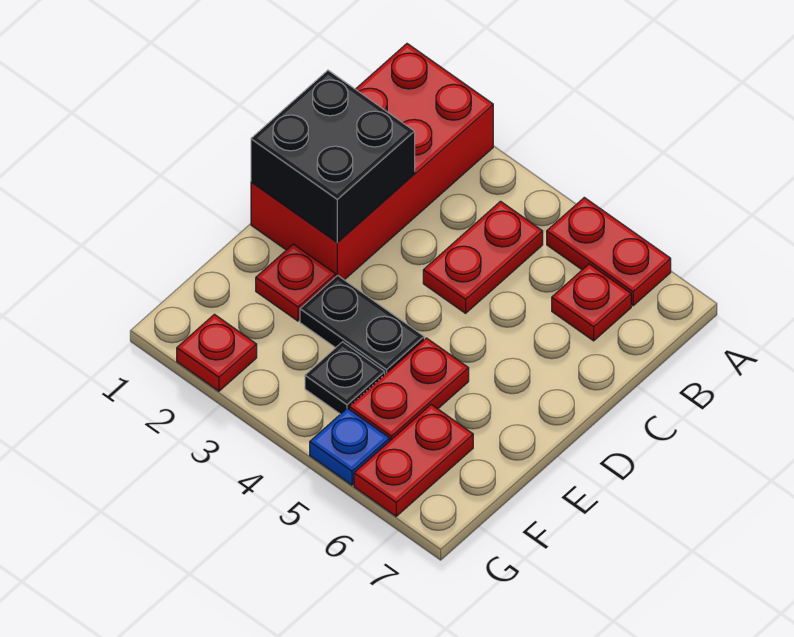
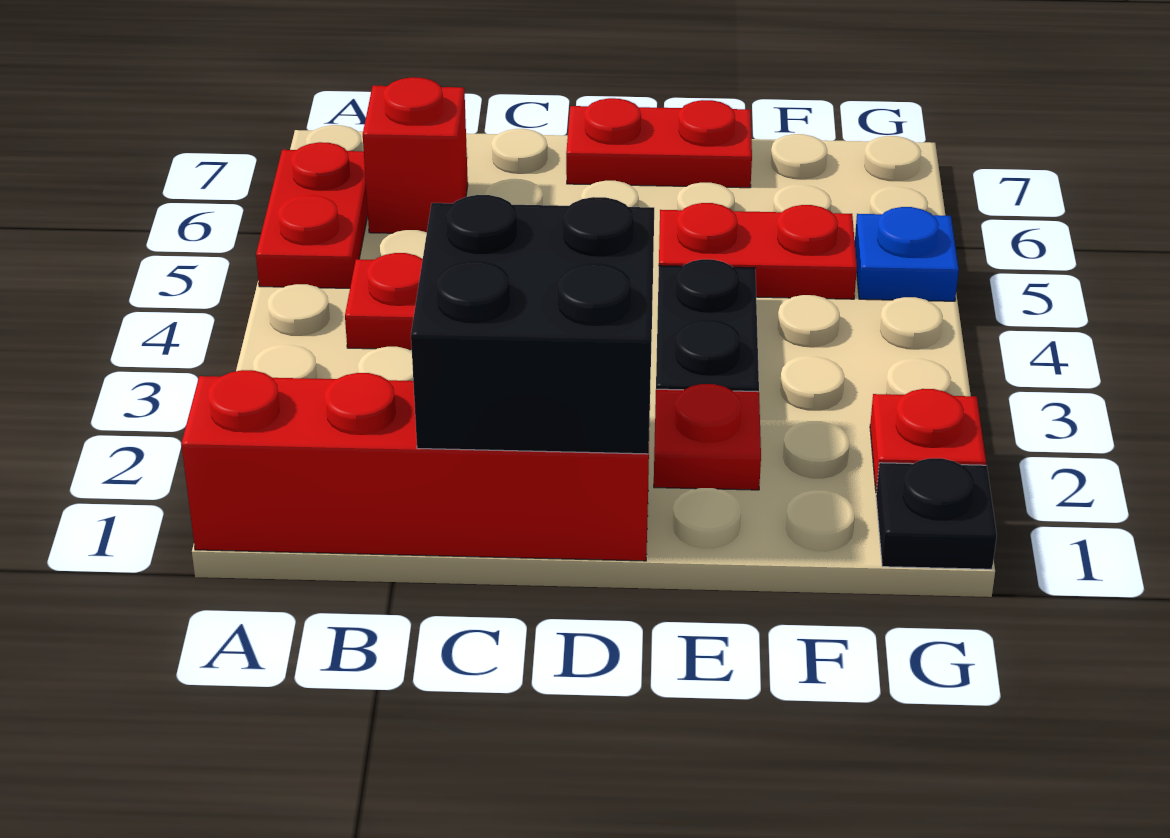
red 2x4 brick [251,44,493,280] -> red 1x4 brick [181,370,650,561]
red 1x1 plate [552,264,631,341] -> red 1x1 brick [363,77,468,233]
black 1x1 plate [305,342,385,414] -> black 1x1 plate moved to [876,458,997,569]
red 1x2 plate [354,405,473,516] -> red 1x2 plate moved to [566,98,752,188]

